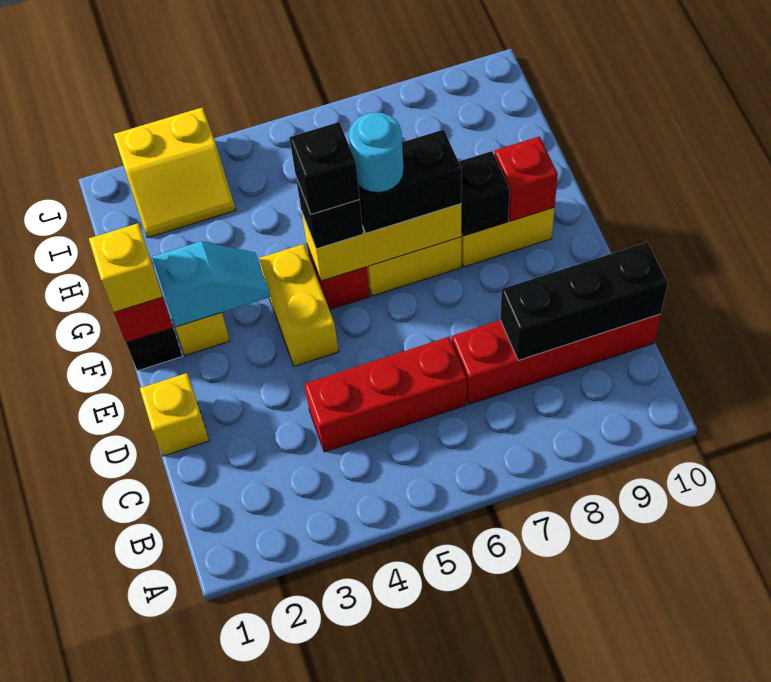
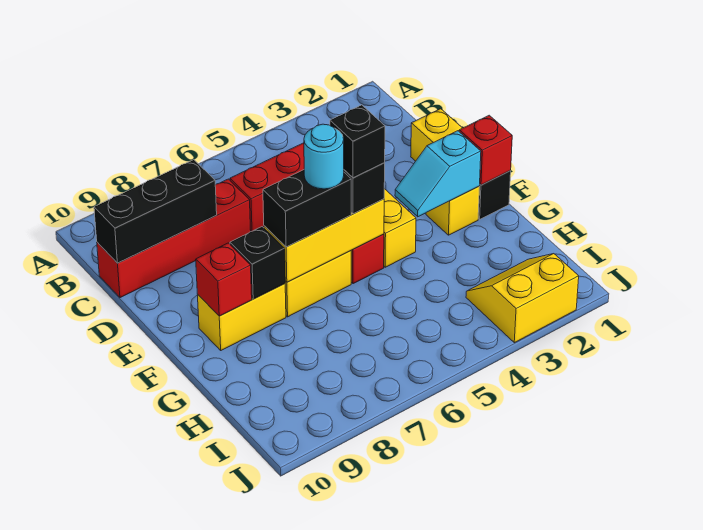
yellow 1x1 brick [89,223,162,312] -> none

